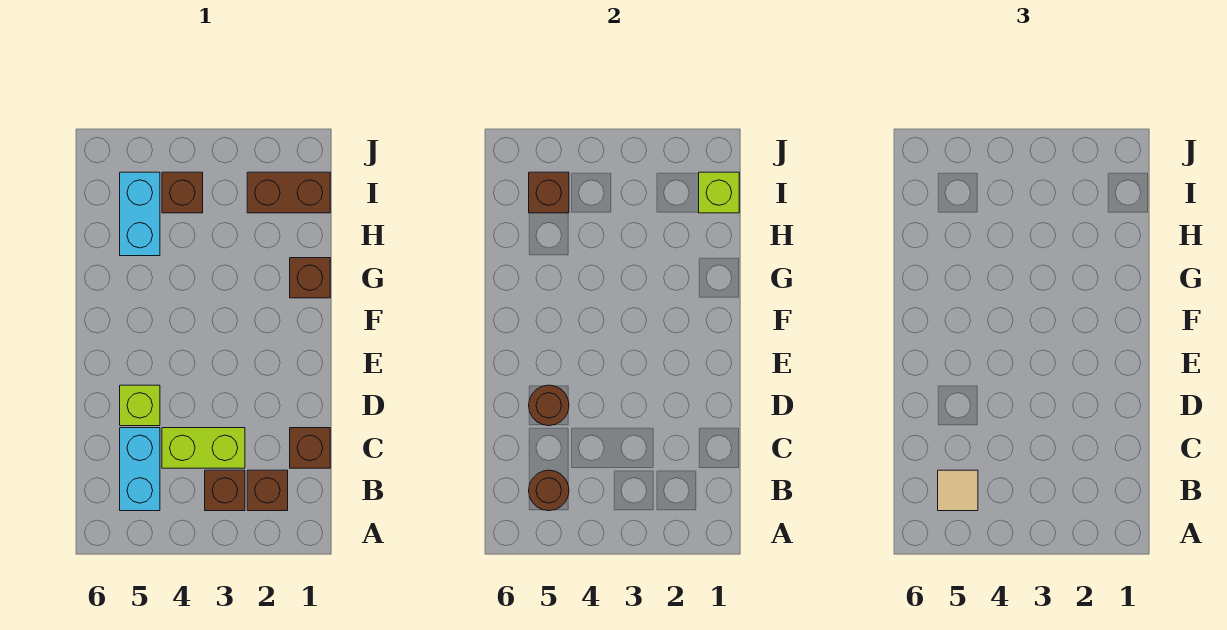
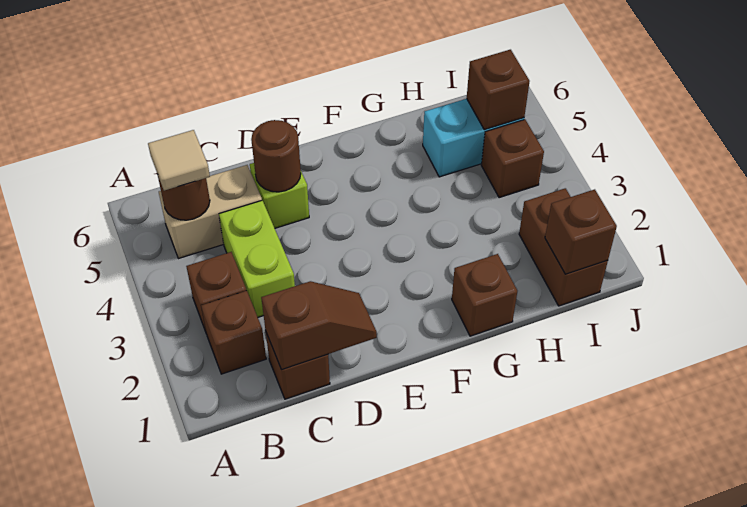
cyan 1x2 brick [120,428,160,511] -> tan 1x2 brick [159,165,262,259]
none -> brown 1x2 slope [261,281,377,370]
lime 1x1 brick [699,172,739,213] -> brown 1x1 brick [545,189,617,274]

